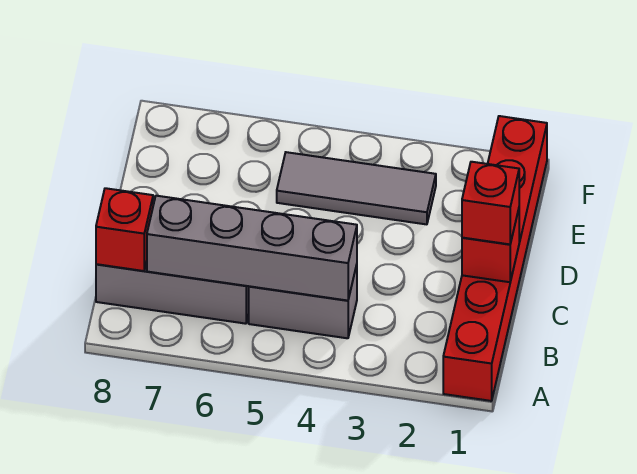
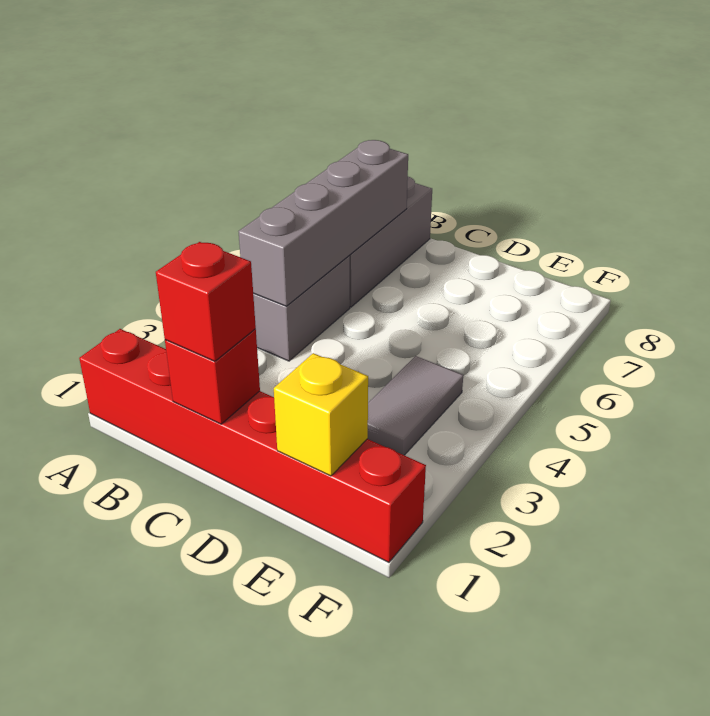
red 1x1 brick [96,188,153,271] -> none
none -> yellow 1x1 brick [274,353,368,476]
grey 1x3 tile [277,152,436,224] -> grey 1x2 tile [368,356,463,455]

